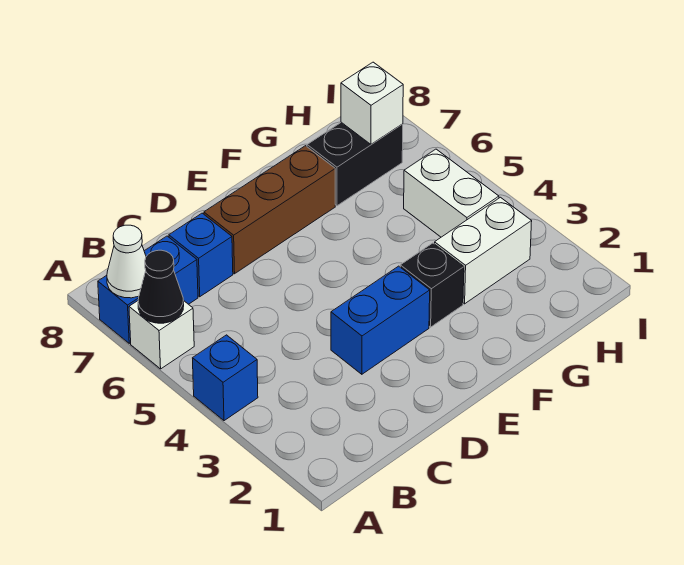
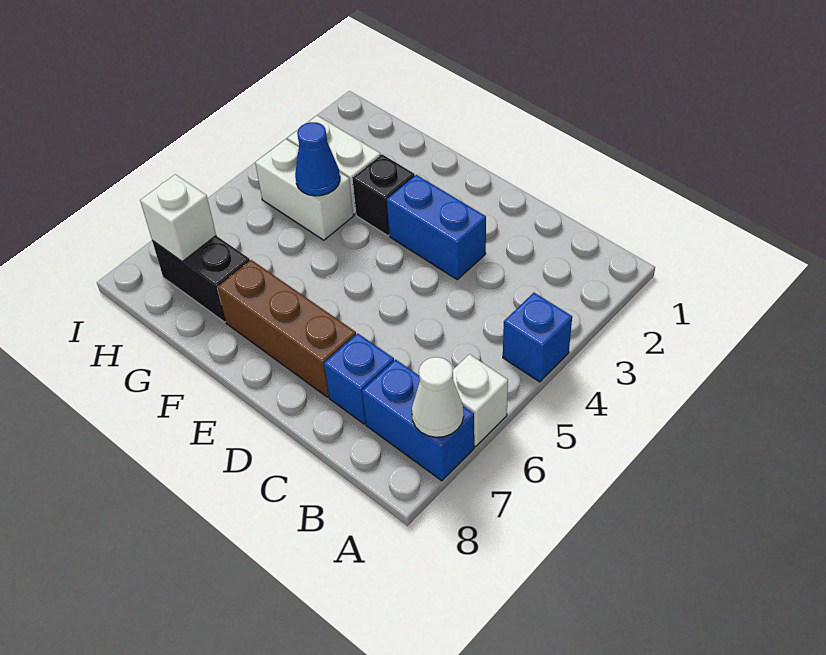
black 1x1 cone [138,250,184,323] -> none
none -> blue 1x1 cone [295,122,340,196]
white 1x2 brick [404,149,499,237] -> white 1x2 brick turned to [255,139,353,240]

